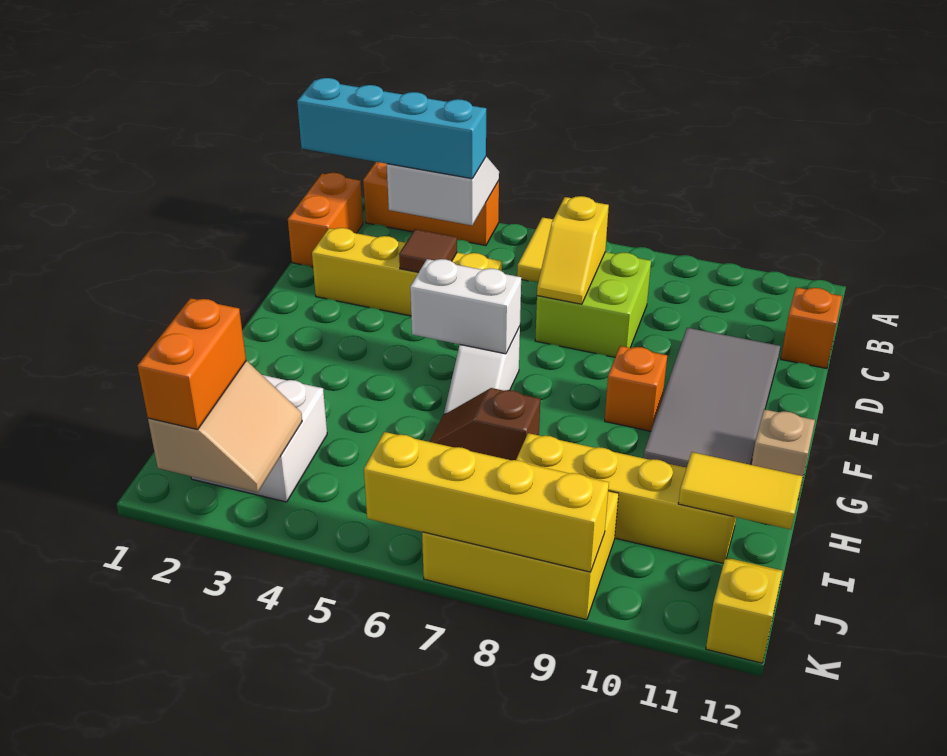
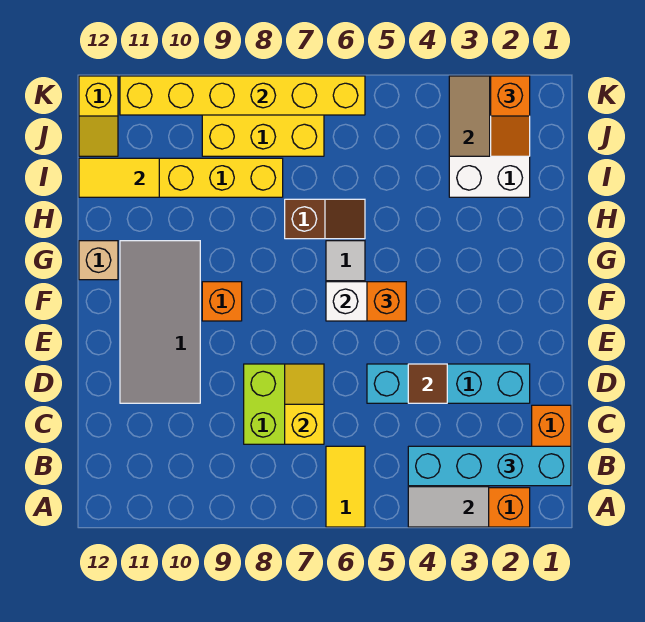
orange 1x1 brick [781,287,842,369] -> orange 1x1 brick moved to [367,282,406,321]
yellow 1x4 brick [312,228,502,316] -> cyan 1x4 brick [367,364,530,403]
orange 1x2 brick [138,298,246,430] -> orange 1x2 slope [491,76,530,156]
yellow 1x4 brick [364,432,609,572] -> yellow 1x6 brick [120,76,365,115]

